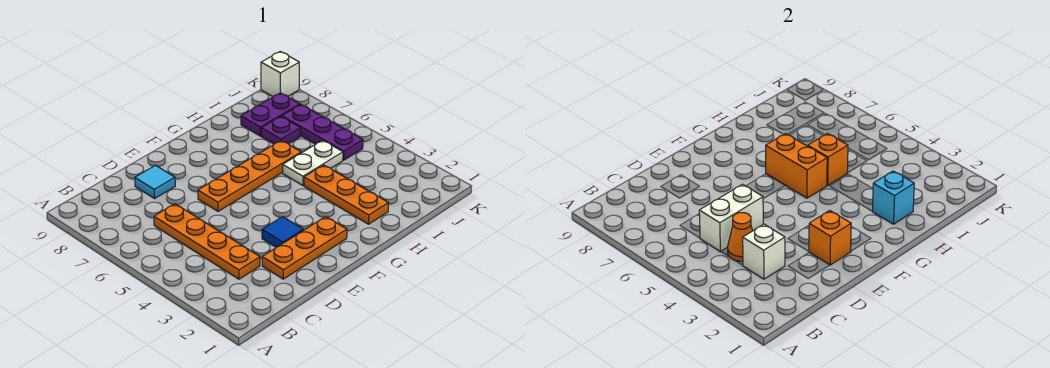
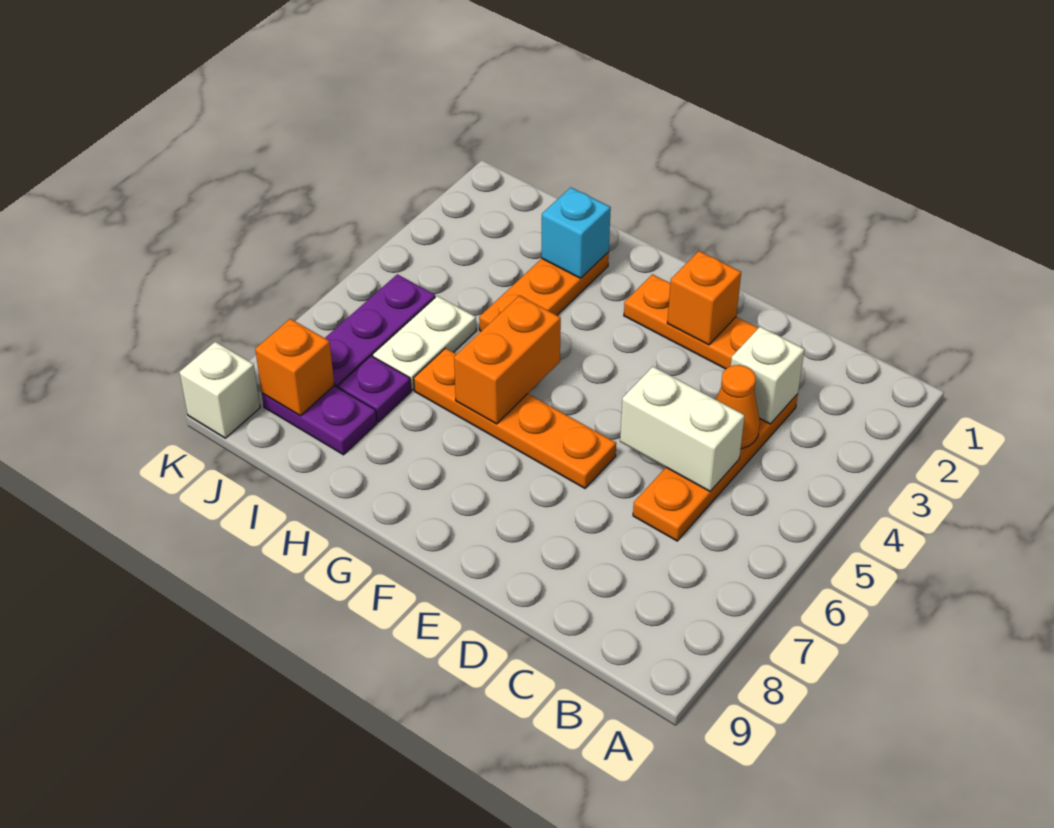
cyan 1x1 tile [135,165,175,198] -> none
blue 1x1 tile [262,217,303,247] -> none
white 1x2 plate [283,140,343,185] -> white 1x2 plate turned to [373,296,476,390]
orange 1x1 brick [808,134,848,185] -> orange 1x1 brick moved to [255,319,334,416]

